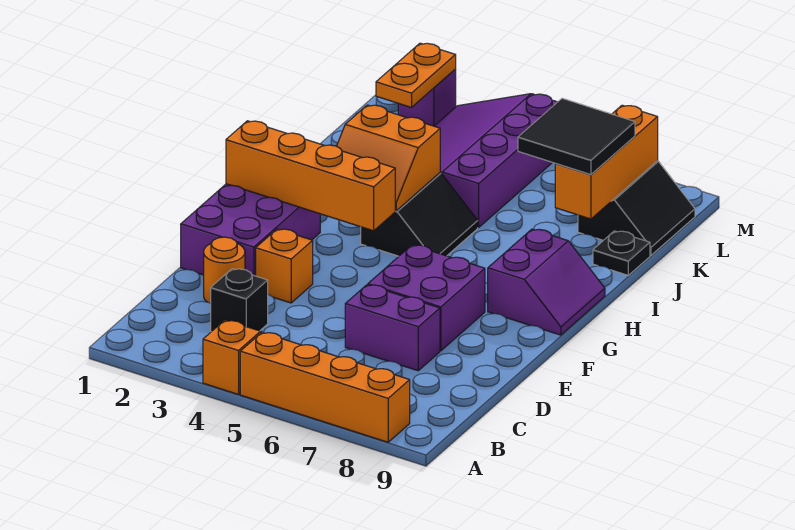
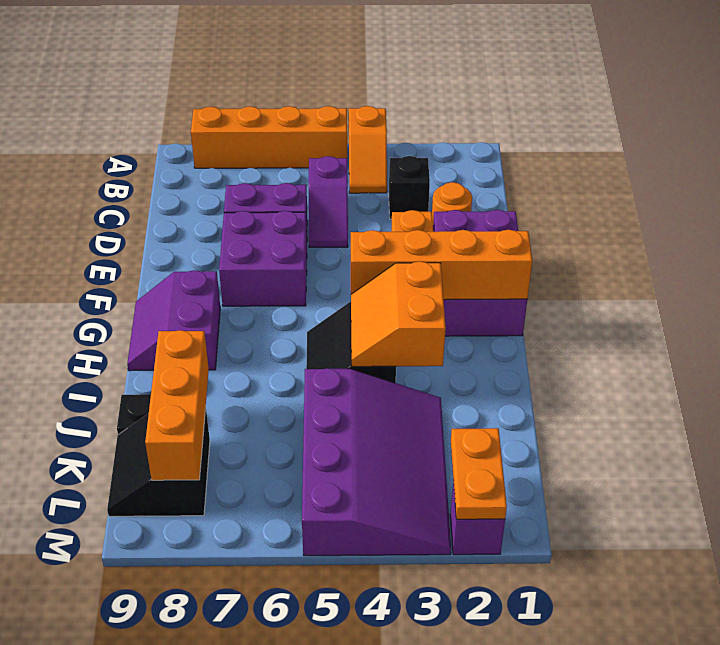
none -> purple 1x2 slope [308,156,348,247]
orange 2x2 slope [337,105,440,211] -> orange 2x2 slope turned to [351,261,446,367]
black 2x2 tile [518,98,635,175] -> none

